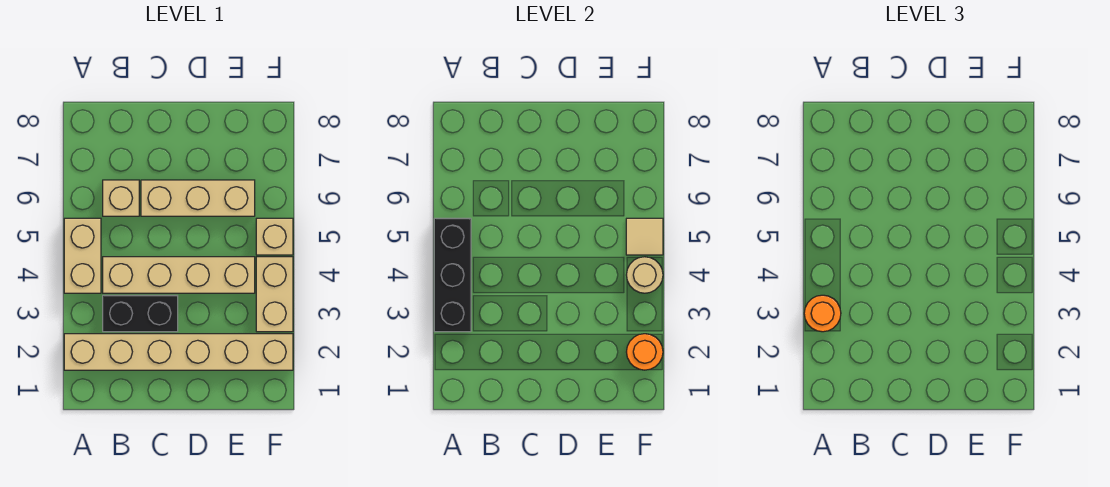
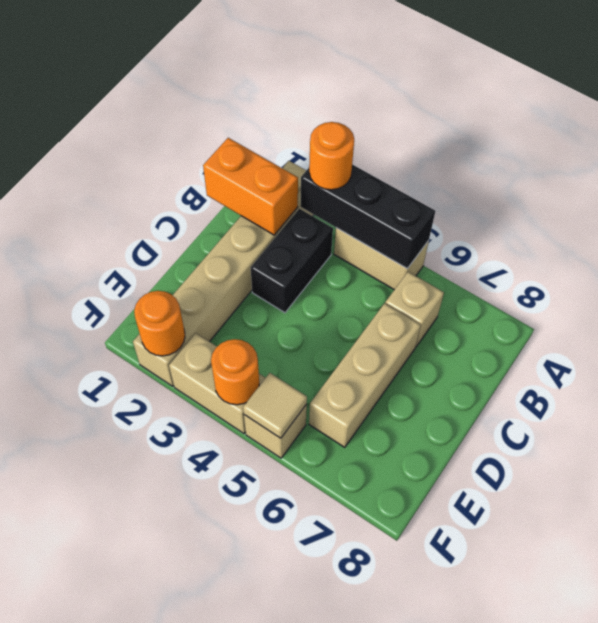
none -> orange 1x2 brick [203,138,298,235]
tan 1x4 brick [103,257,255,293] -> none
tan 1x1 round brick [627,257,663,293] -> orange 1x1 round brick [211,339,259,405]

